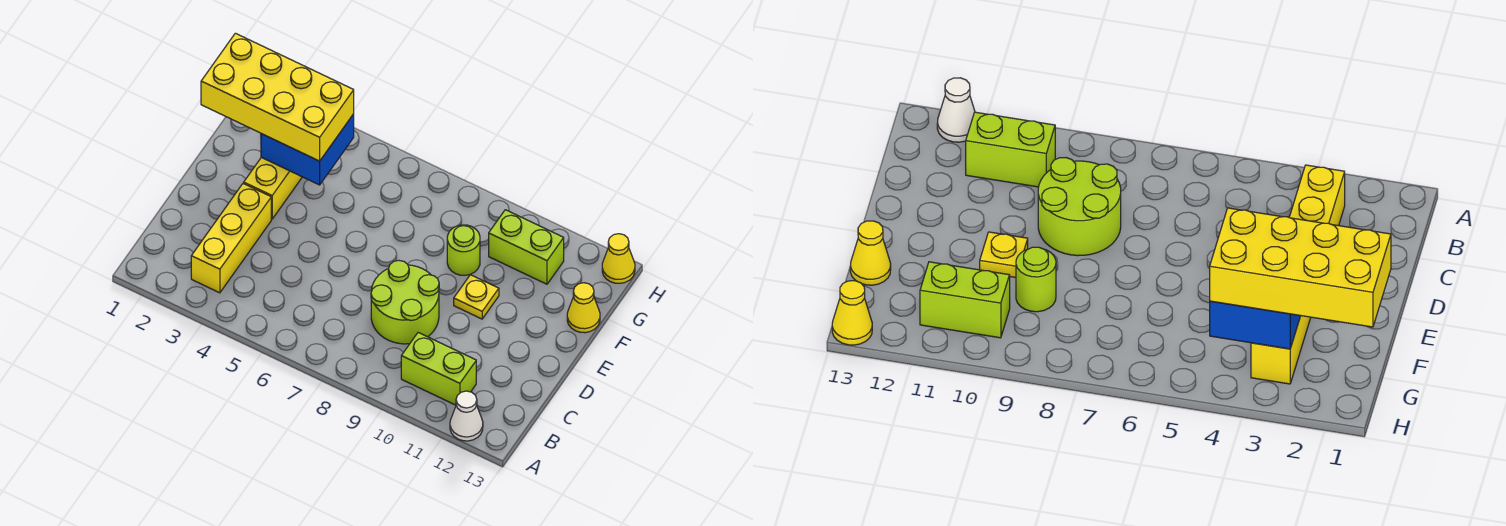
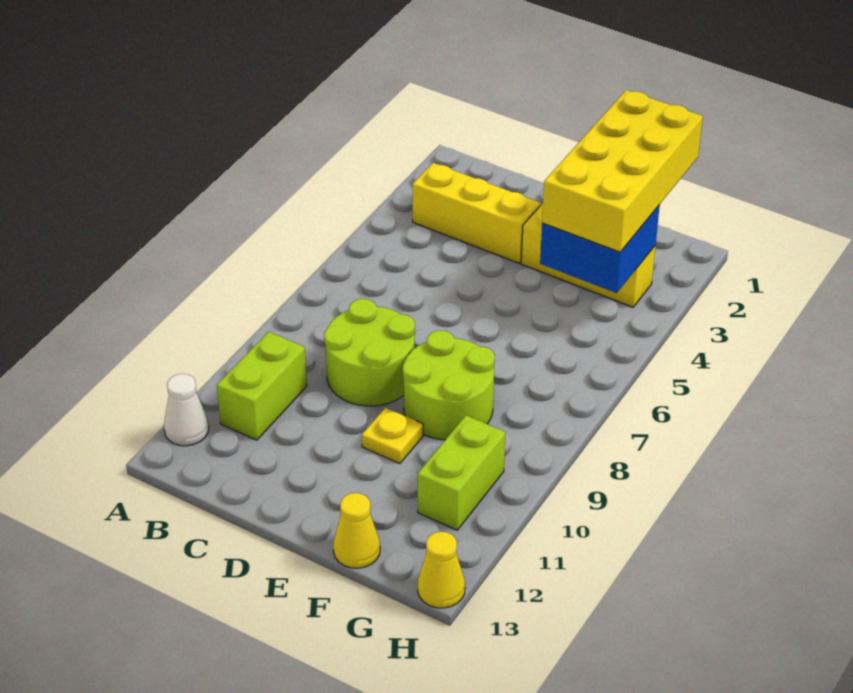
lime 1x1 round brick [447,225,480,275] -> lime 2x2 round brick [403,330,495,440]

